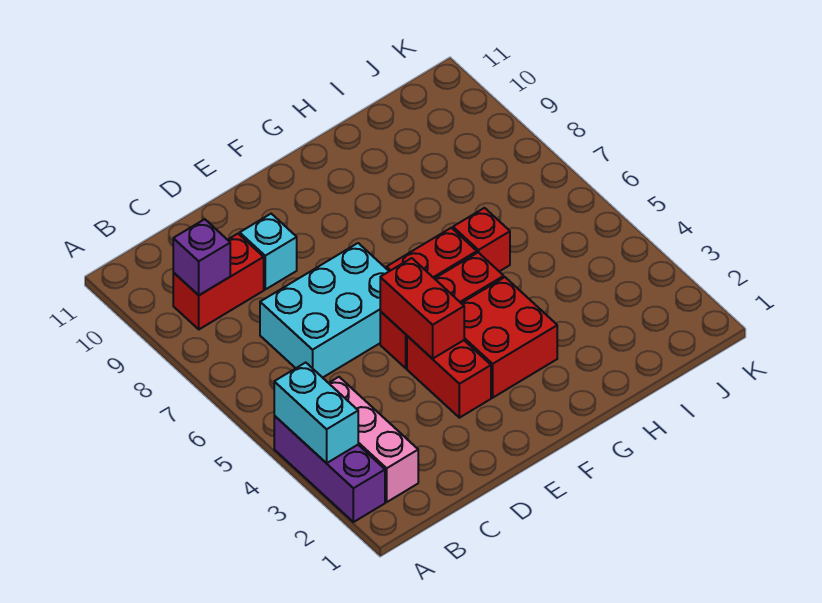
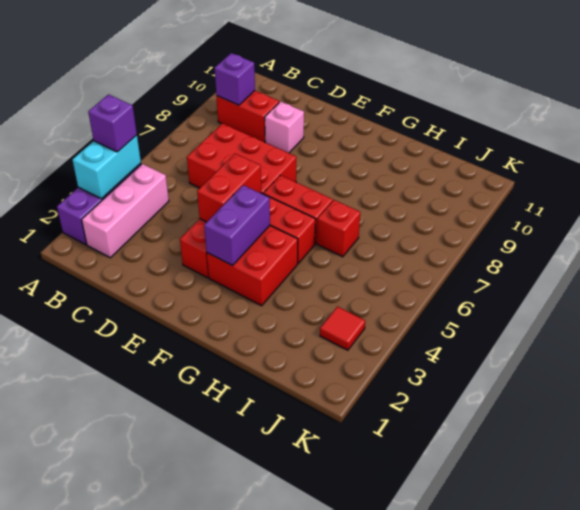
none -> purple 1x1 brick [88,94,137,152]
cyan 2x3 brick [260,243,389,378] -> red 2x3 brick [187,123,296,194]
cyan 1x1 brick [240,214,297,289] -> pink 1x1 brick [265,102,304,153]
none -> purple 1x2 brick [204,185,270,265]
none -> red 1x1 tile [320,307,365,350]

